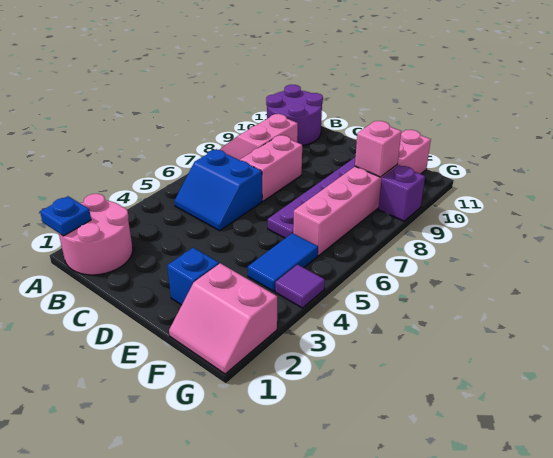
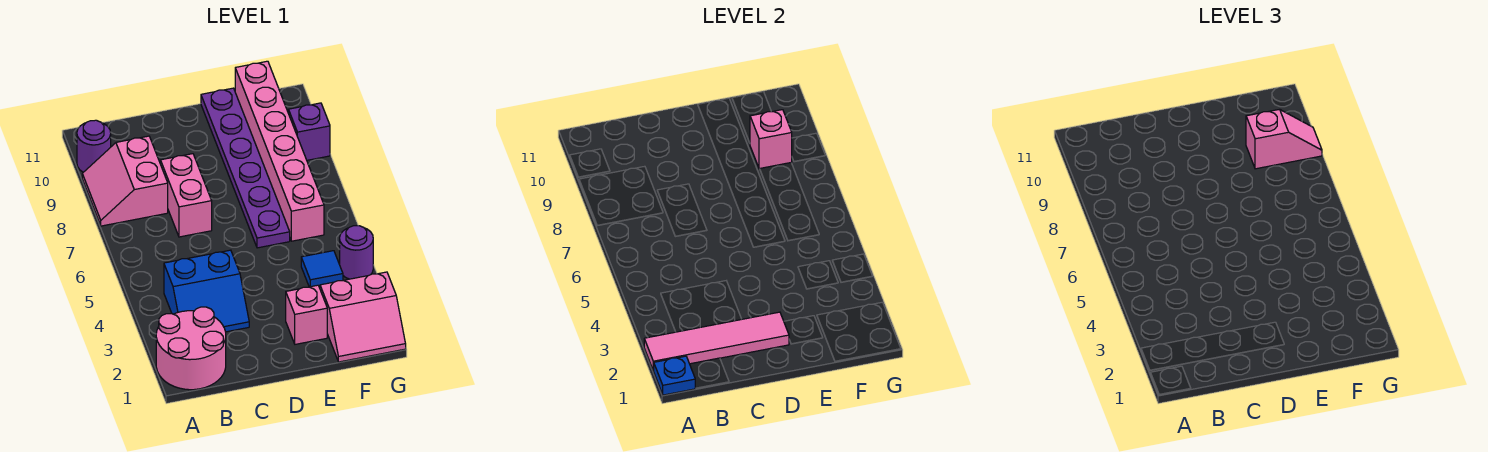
none -> pink 1x4 tile [644,312,789,371]
purple 2x2 round brick [266,85,323,146] -> purple 1x1 round brick [77,120,111,172]
blue 2x2 slope [174,149,262,231] -> blue 2x2 slope moved to [164,250,249,332]
blue 1x1 brick [167,248,219,305] -> pink 1x1 brick [286,285,327,344]
blue 1x2 tile [248,233,318,291] -> blue 1x1 tile [301,251,343,288]
none -> pink 1x2 slope [1246,109,1322,169]
purple 1x1 tile [275,265,325,308] -> purple 1x1 round brick [340,226,373,279]

